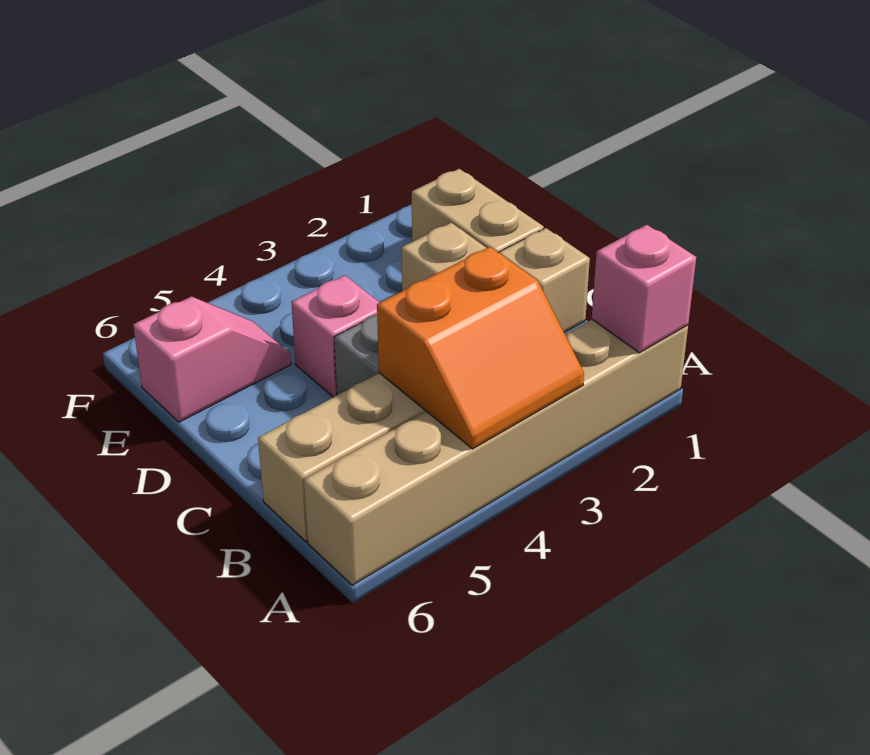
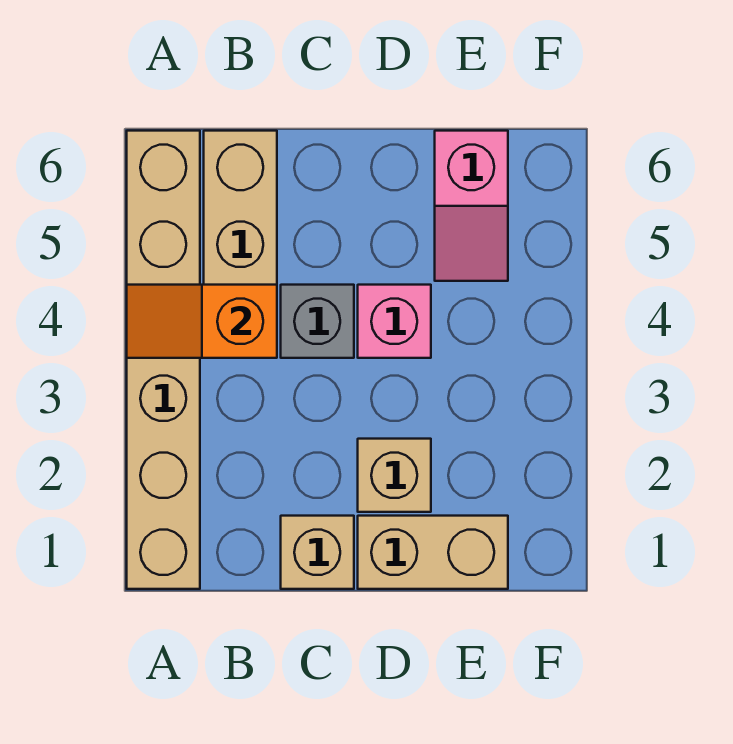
pink 1x1 brick [592,225,696,353] -> none
orange 2x2 slope [377,247,584,449] -> orange 1x2 slope [127,285,277,358]

